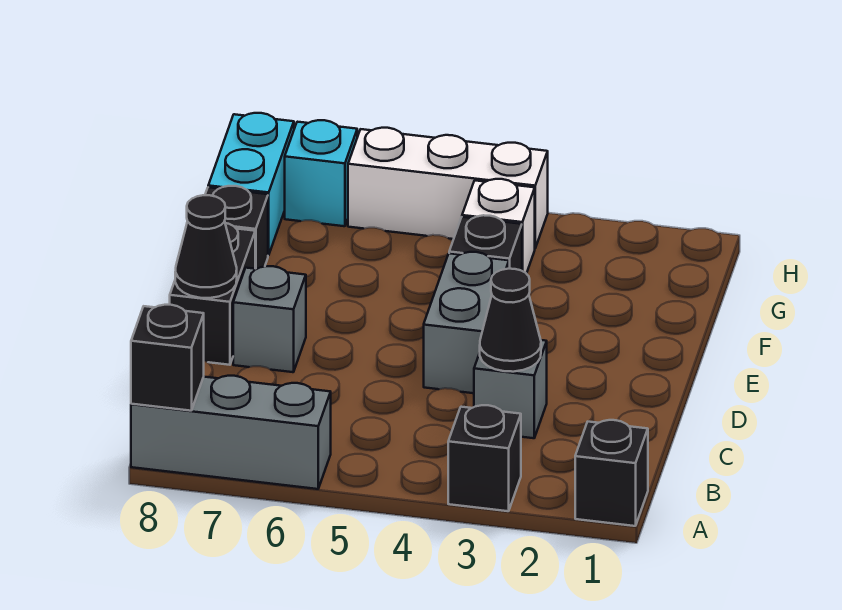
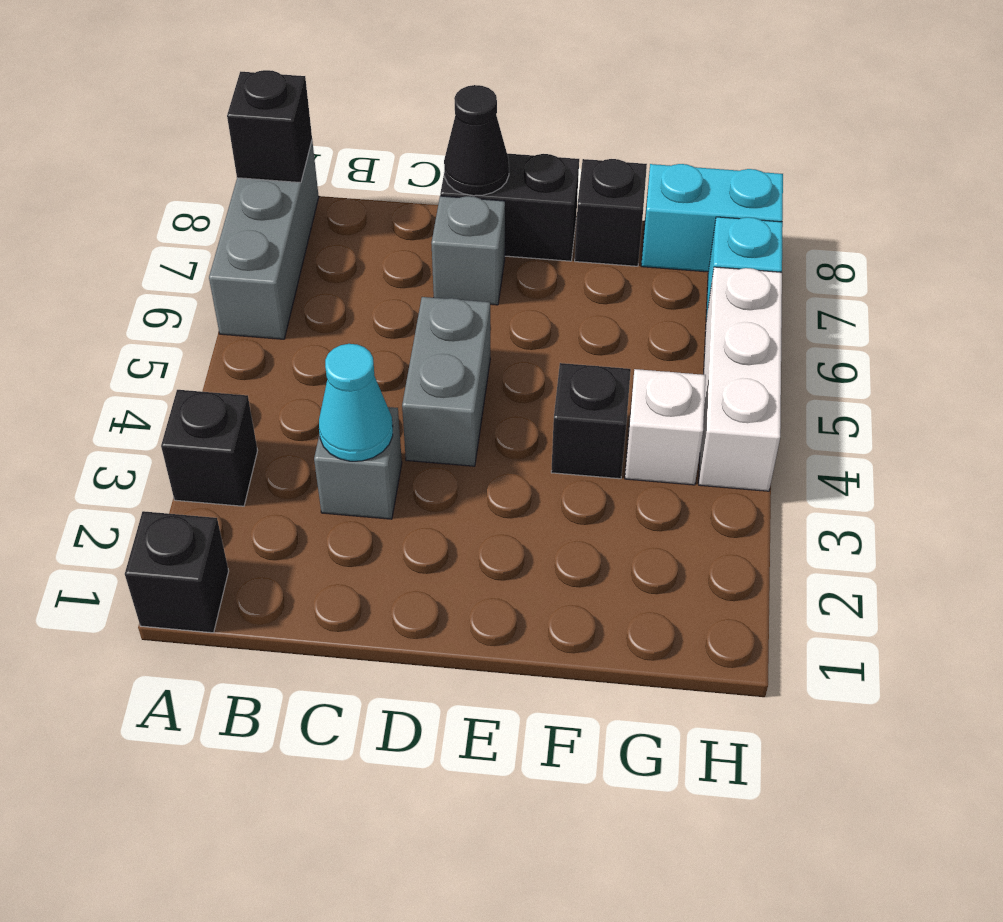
black 1x1 cone [480,269,541,372] -> cyan 1x1 cone [319,344,393,461]
grey 1x2 brick [424,252,509,393] -> grey 1x2 brick turned to [402,297,490,466]

